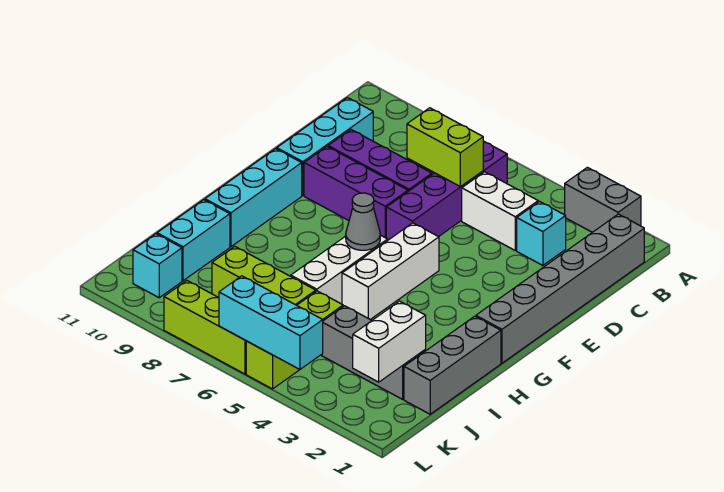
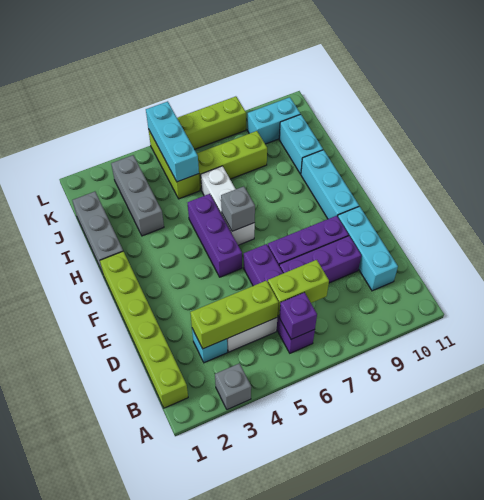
grey 1x2 brick [565,167,641,232] -> grey 1x1 brick [215,363,251,410]
grey 1x6 brick [476,214,644,363] -> lime 1x6 brick [100,251,188,408]
none -> purple 1x1 brick [279,292,317,339]
none -> lime 1x3 brick [190,281,279,349]
white 1x3 brick [342,223,439,320] -> purple 1x3 brick [187,194,242,277]
grey 1x1 cone [346,193,380,250] -> grey 1x1 brick [221,186,255,231]
grey 1x3 brick [322,306,426,399] -> grey 1x3 brick turned to [111,155,164,236]
white 1x2 brick [353,301,426,382] -> none
cyan 1x1 brick [133,234,182,298] -> cyan 1x2 brick [247,97,300,144]
cyan 1x3 brick [219,276,323,369] -> cyan 1x3 brick turned to [146,101,199,182]

